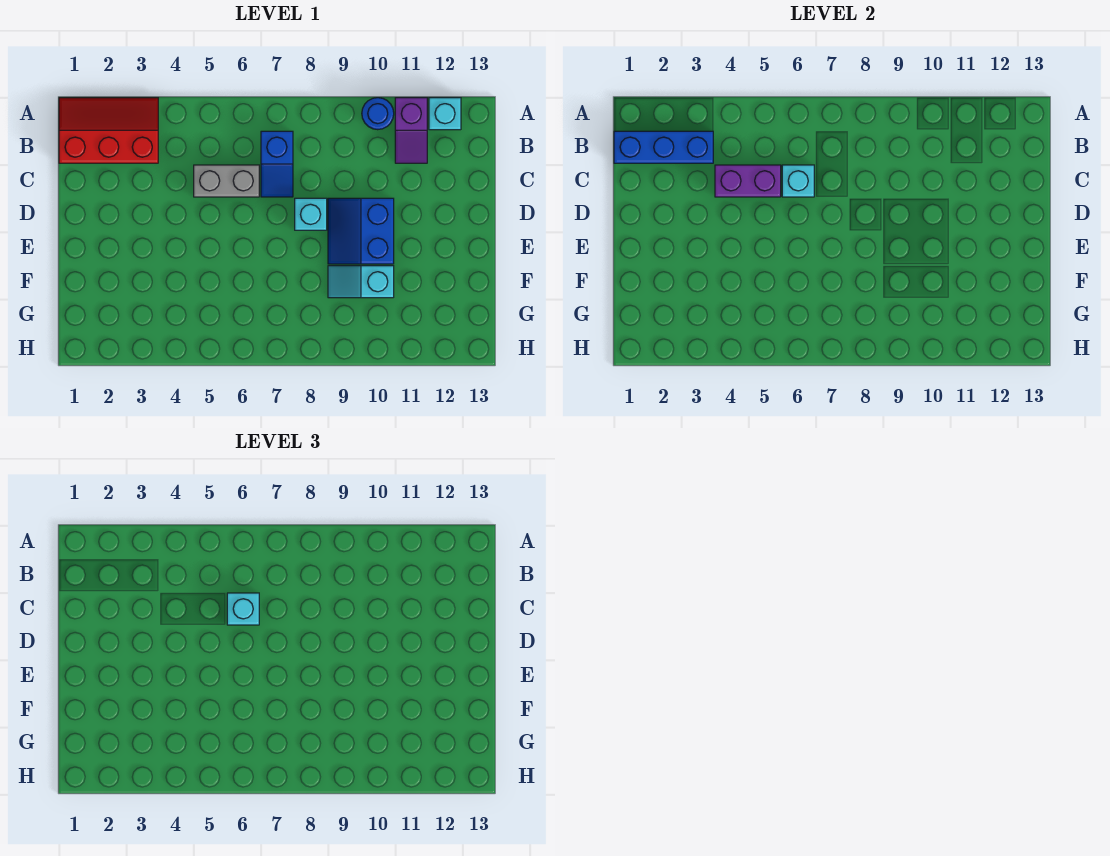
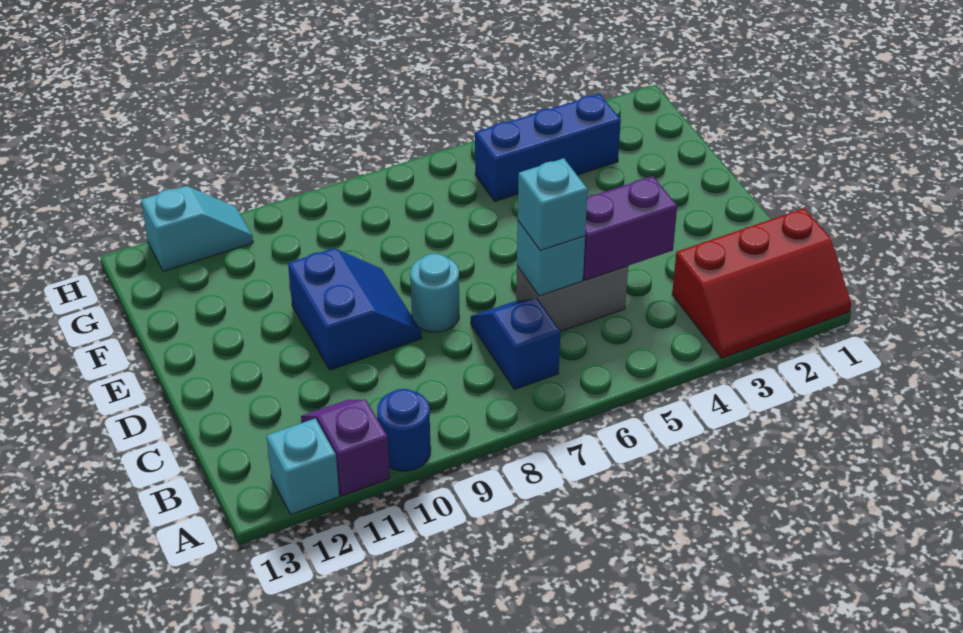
blue 1x3 brick [614,131,713,163] -> blue 1x3 brick moved to [475,94,621,201]
cyan 1x1 brick [295,198,327,230] -> cyan 1x1 round brick [410,254,459,332]
cyan 1x2 slope [328,266,394,298] -> cyan 1x2 slope moved to [141,186,253,271]

